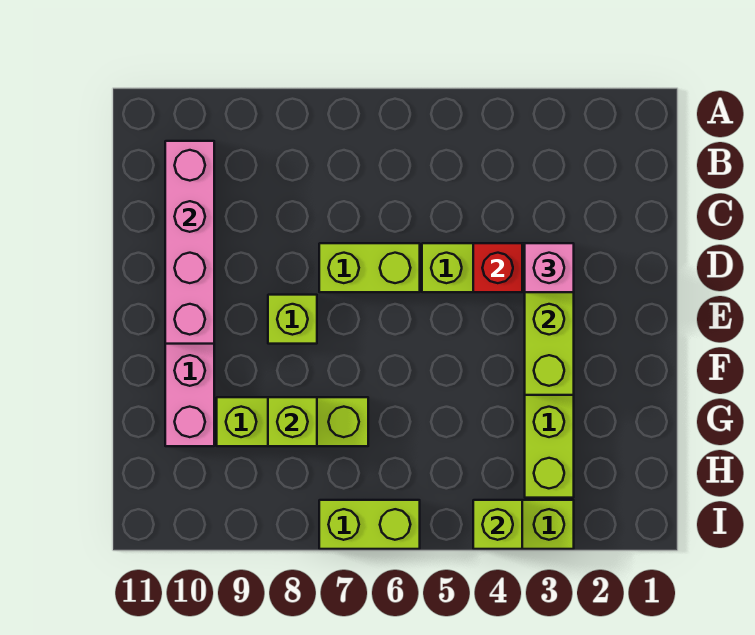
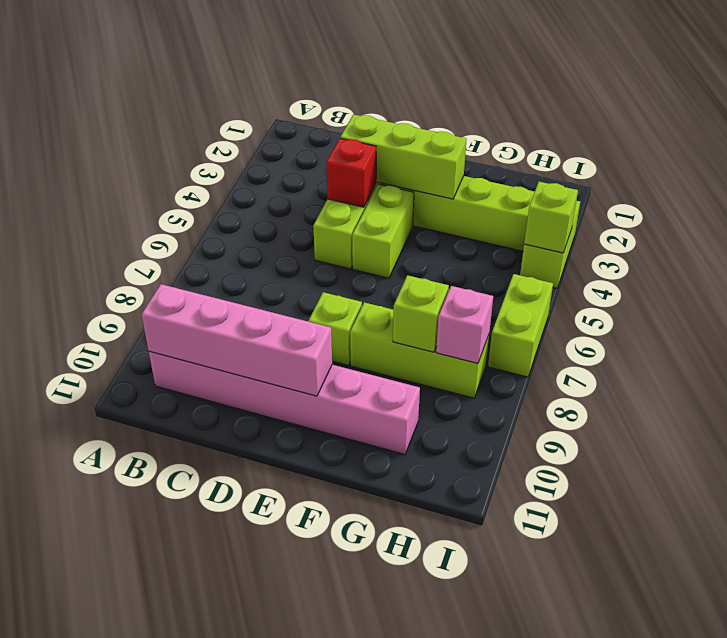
pink 1x1 brick [525,243,574,292] -> pink 1x1 brick moved to [436,286,493,363]
lime 1x2 brick [319,243,420,292] -> lime 1x2 brick moved to [352,184,414,278]
lime 1x3 brick [217,397,368,446] -> lime 1x3 brick turned to [350,302,489,398]

